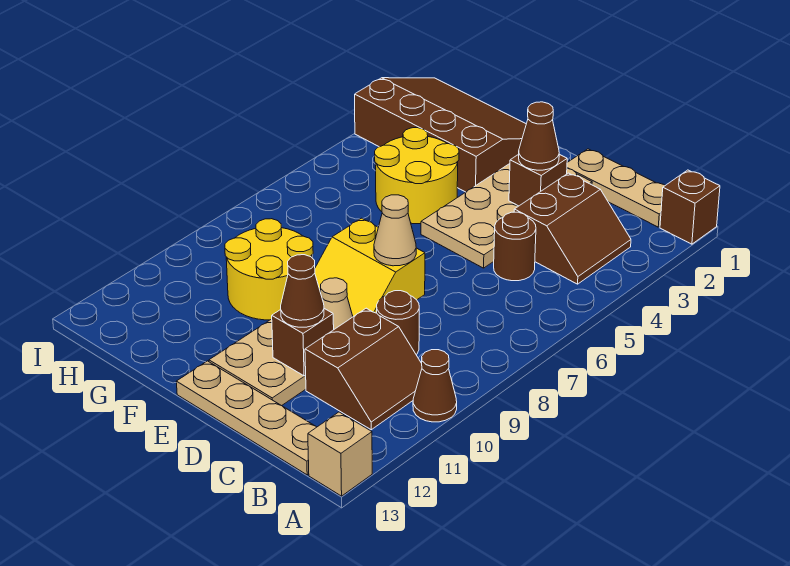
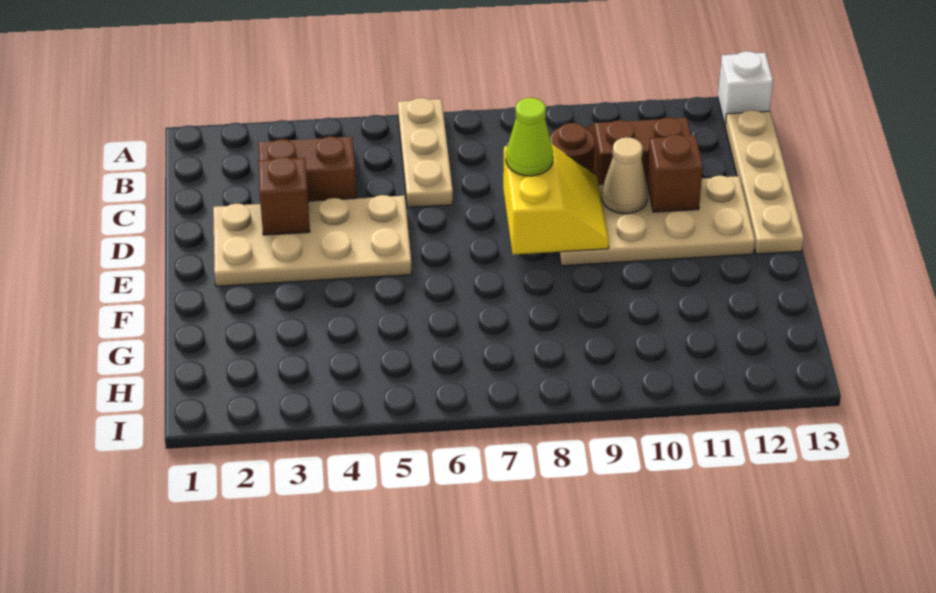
brown 1x1 brick [660,170,720,244] -> none
brown 1x1 cone [413,350,457,422] -> none
tan 1x1 brick [308,412,372,496] -> white 1x1 brick [718,51,773,125]
tan 1x3 plate [567,149,665,227] -> tan 1x3 plate moved to [398,98,453,208]
brown 1x1 round brick [494,212,536,281] -> none
brown 1x1 cone [519,102,559,170] -> none
tan 1x1 cone [374,195,416,266] -> lime 1x1 cone [506,98,553,176]
brown 1x1 cone [281,255,324,327] -> none
brown 3x4 slope [355,78,526,192] -> none
yellow 2x2 round brick [375,128,459,224] -> none
yellow 2x2 round brick [225,219,313,320] -> none

